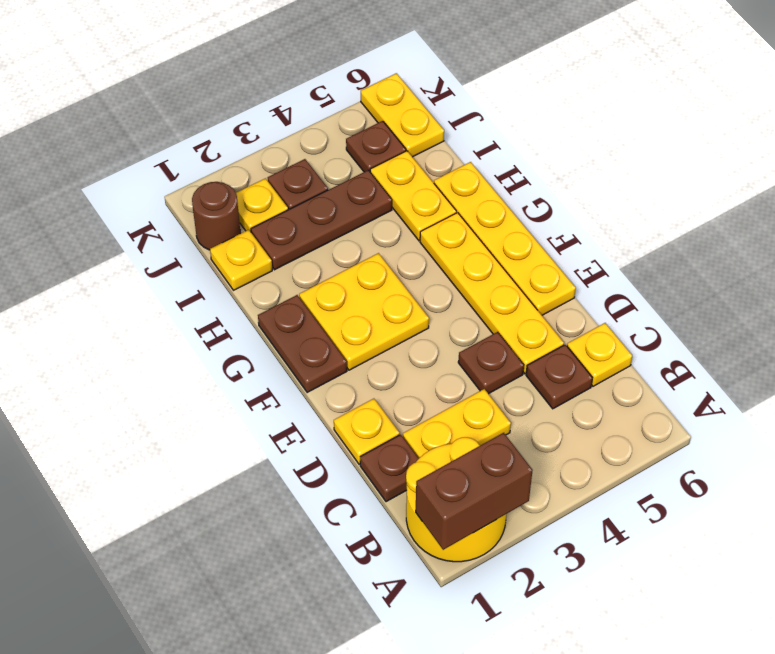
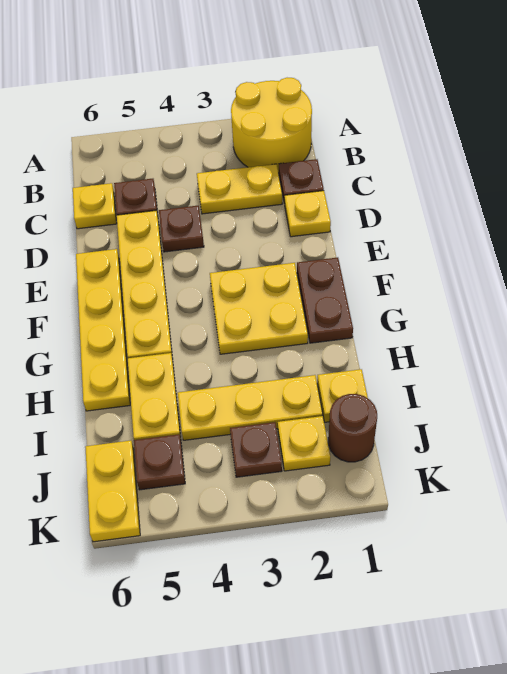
brown 1x2 brick [416,433,533,550] -> none
brown 1x3 plate [251,170,392,270] -> yellow 1x3 plate [178,375,323,440]

